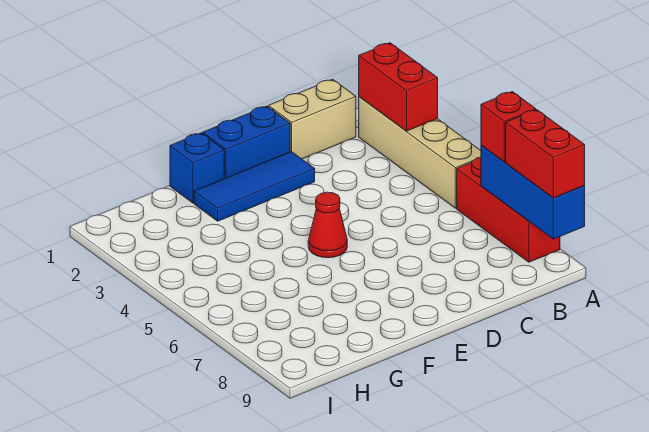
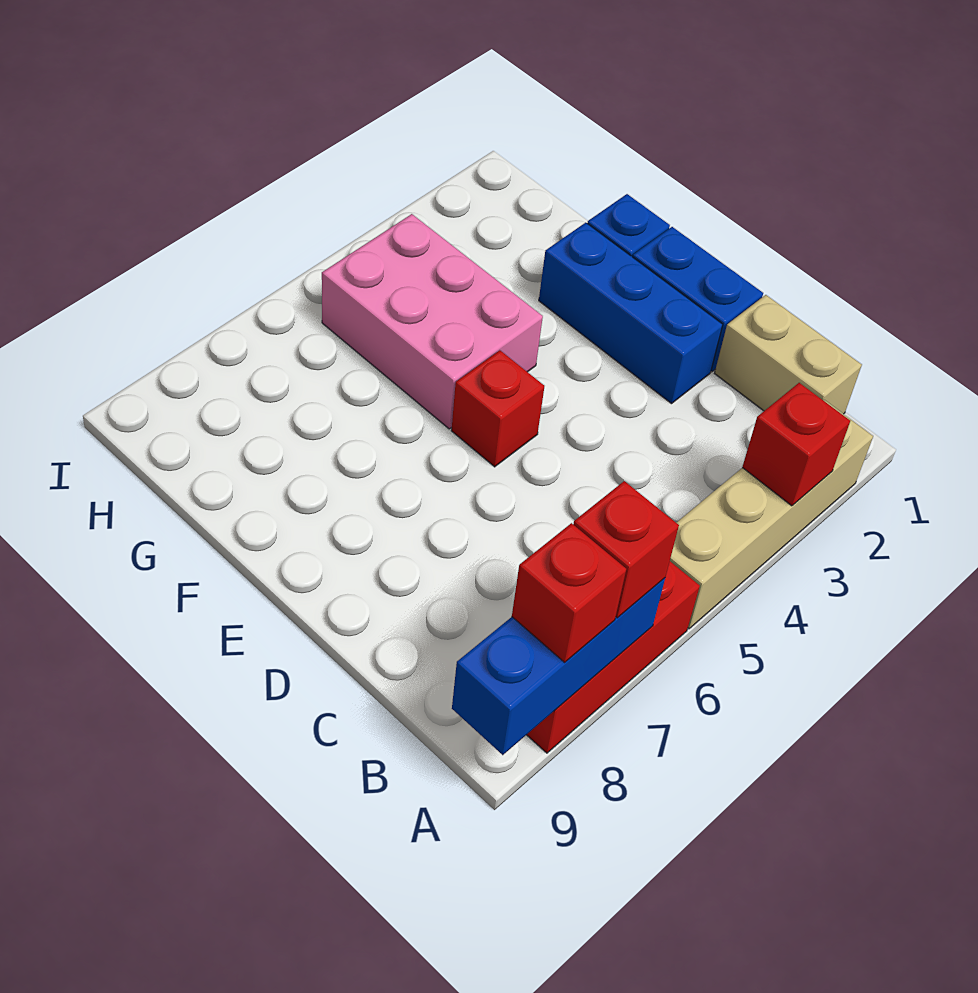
red 1x2 brick [359,43,438,131] -> red 1x1 brick [742,383,850,506]
red 1x2 brick [506,110,585,198] -> red 1x1 brick [512,523,626,662]
blue 1x3 tile [194,151,315,221] -> blue 1x3 brick [539,223,723,404]
red 1x1 cone [308,192,347,258] -> red 1x1 brick [451,350,544,467]
none -> pink 2x3 brick [322,214,543,429]

